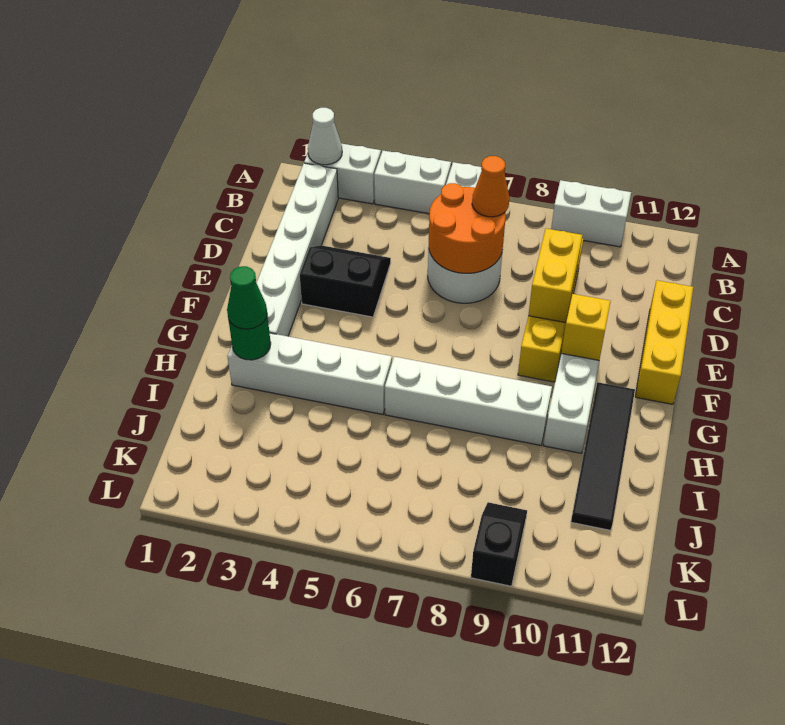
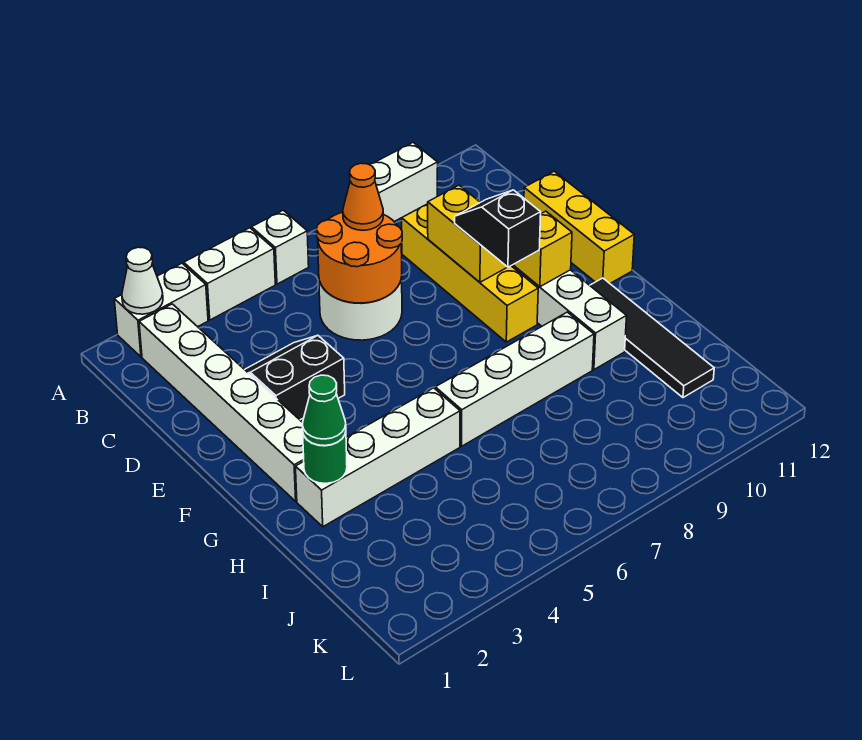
black 1x2 slope [471,502,527,586] -> black 1x2 slope moved to [455,190,541,267]

